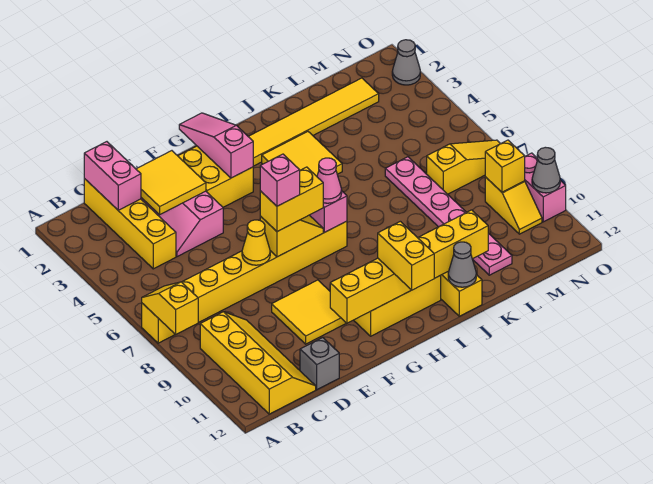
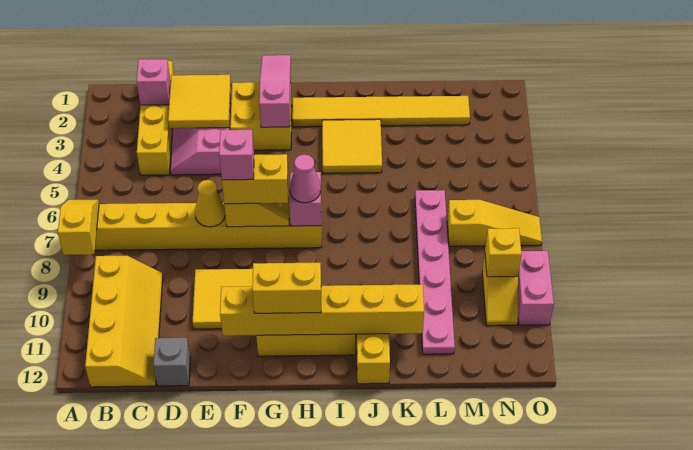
pink 1x2 brick [84,142,141,210] -> pink 1x1 brick [137,59,171,105]
yellow 1x2 brick [378,221,434,290] -> yellow 1x2 brick turned to [252,263,321,313]
grey 1x1 cone [448,242,476,287] -> none
grey 1x1 cone [392,40,420,85] -> none
grey 1x1 cone [532,147,560,193] -> none

